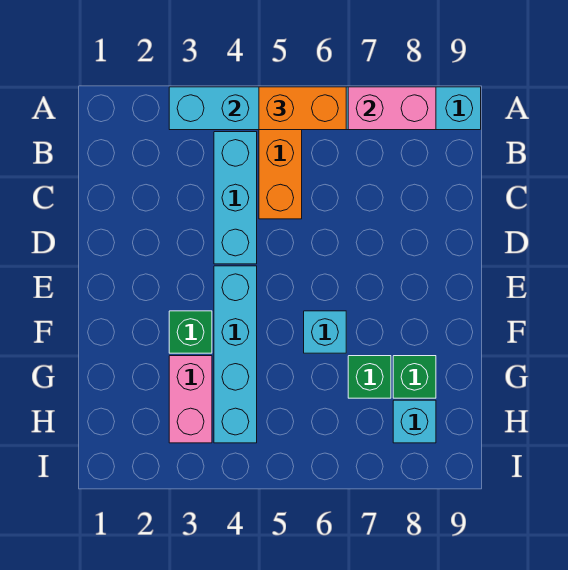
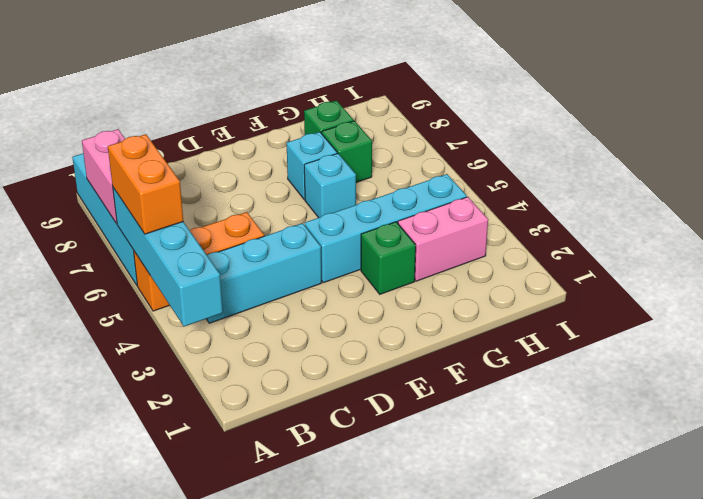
cyan 1x1 brick [393,400,436,443] -> cyan 1x1 brick moved to [287,132,337,200]

